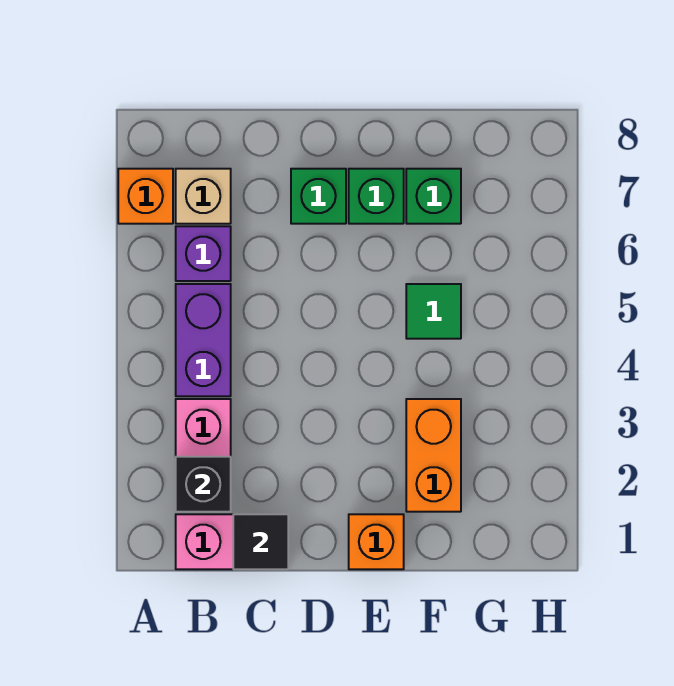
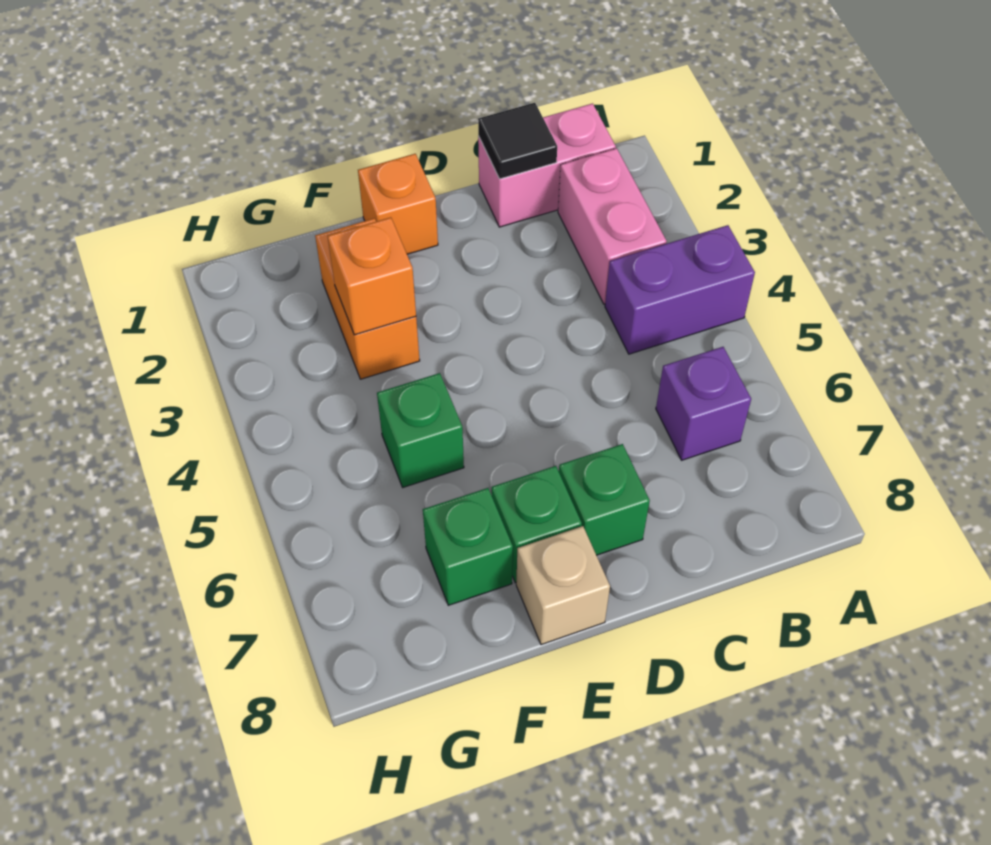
orange 1x1 brick [118,169,173,224] -> orange 1x1 brick moved to [328,217,416,335]
black 1x1 brick [176,457,231,512] -> none
purple 1x2 brick [176,284,231,396] -> purple 1x2 brick turned to [605,225,755,354]
tan 1x1 brick [176,169,231,224] -> tan 1x1 brick moved to [516,526,610,645]
green 1x1 tile [406,284,461,339] -> green 1x1 brick [377,373,464,487]

